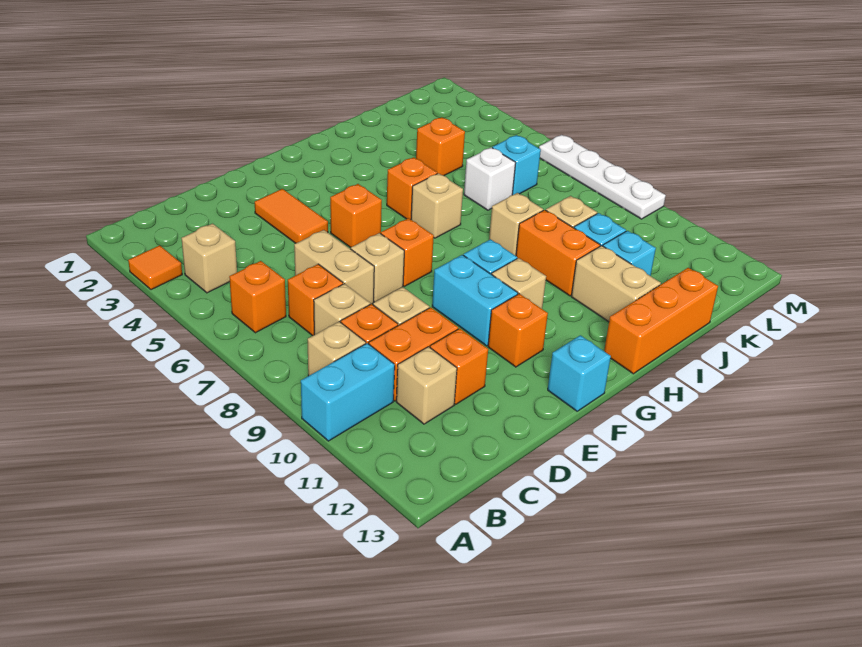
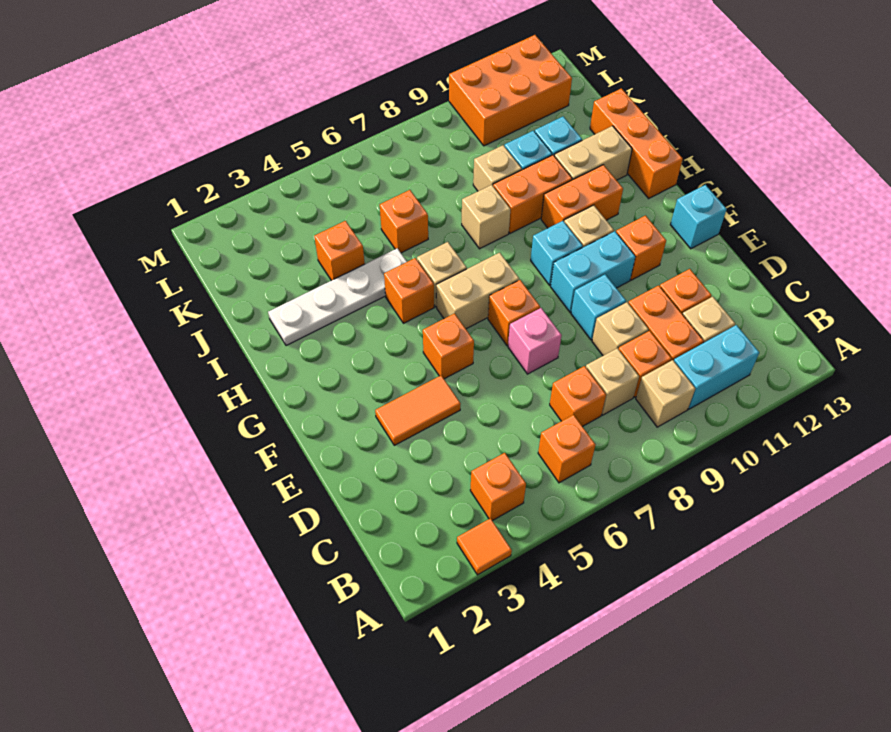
cyan 1x2 brick [301,343,395,441] -> cyan 1x2 brick turned to [674,325,759,409]
tan 1x1 brick [181,224,237,293] -> orange 1x1 brick [470,453,526,521]
tan 1x2 brick [294,230,374,304] -> tan 1x2 brick moved to [436,253,519,329]
tan 1x1 brick [351,233,404,302] -> pink 1x1 brick [508,308,562,374]
none -> orange 1x2 brick [541,165,623,228]
white 1x1 brick [464,148,516,210] -> orange 1x1 brick [380,190,428,253]
cyan 1x1 brick [492,135,541,195] -> cyan 1x1 brick moved to [571,275,626,340]
none -> orange 2x3 brick [449,35,572,146]
white 1x4 plate [539,135,666,219] -> white 1x4 plate moved to [268,248,407,346]

